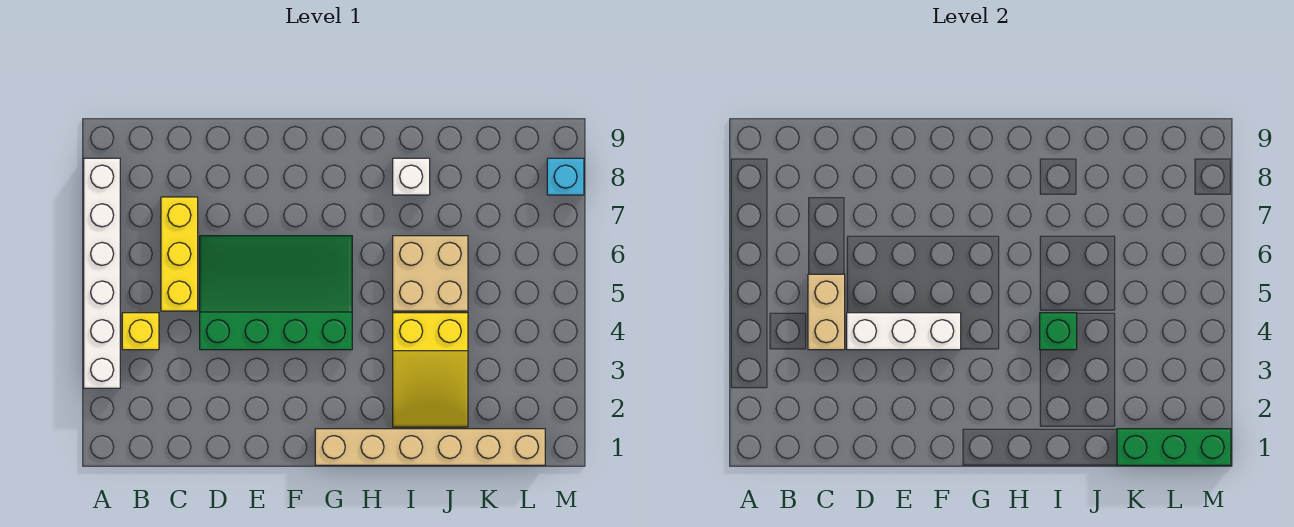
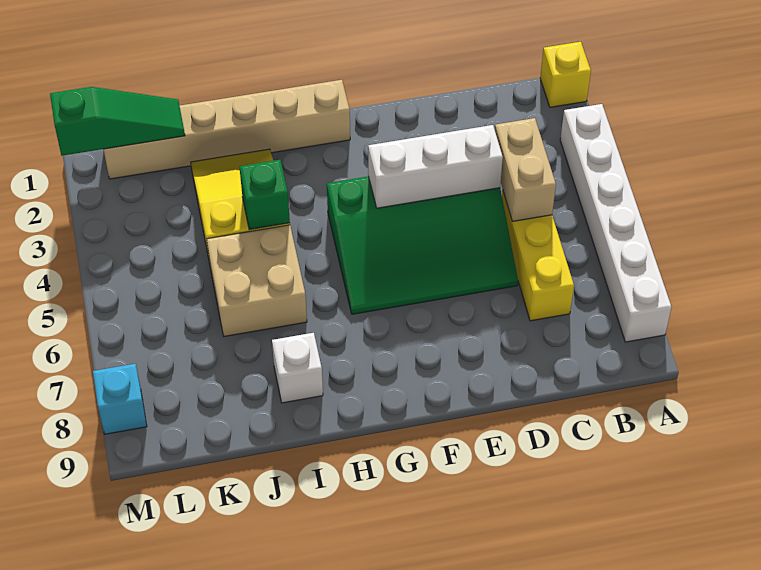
yellow 1x1 brick [122,313,159,350] -> yellow 1x1 brick moved to [540,42,591,107]
green 1x3 brick [1117,429,1231,465] -> green 1x3 slope [50,87,185,156]

